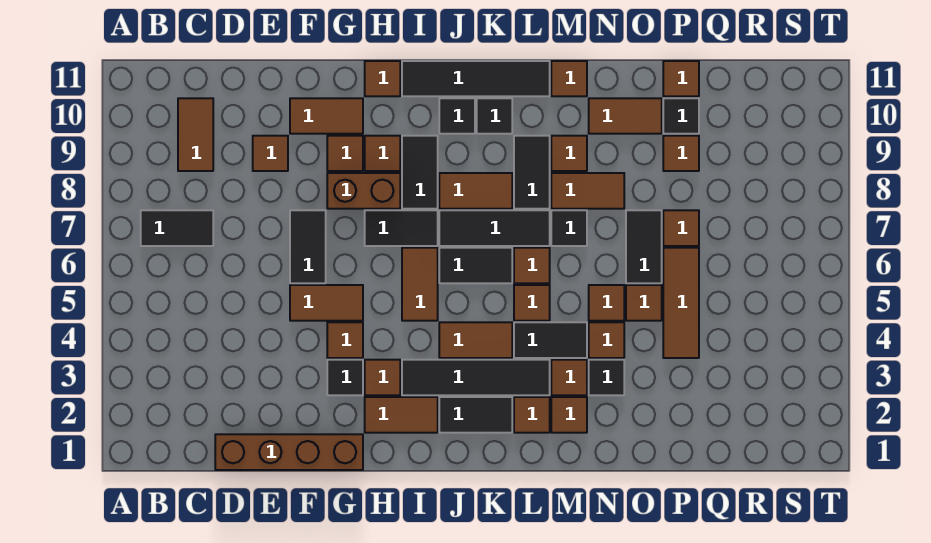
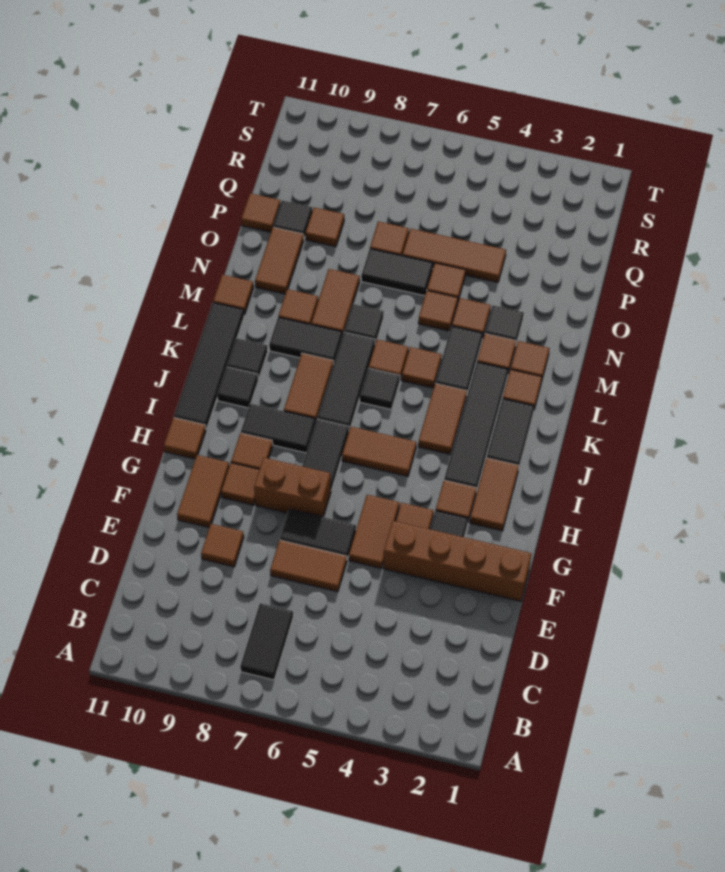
brown 1x2 tile [178,98,213,171] -> brown 1x2 tile moved to [270,540,347,592]
brown 1x4 brick [215,434,363,470] -> brown 1x4 brick turned to [384,521,531,602]
brown 1x2 brick [327,173,400,209] -> brown 1x2 brick turned to [254,458,331,517]
black 1x2 tile [439,248,512,283] -> black 1x1 tile [360,368,400,409]

